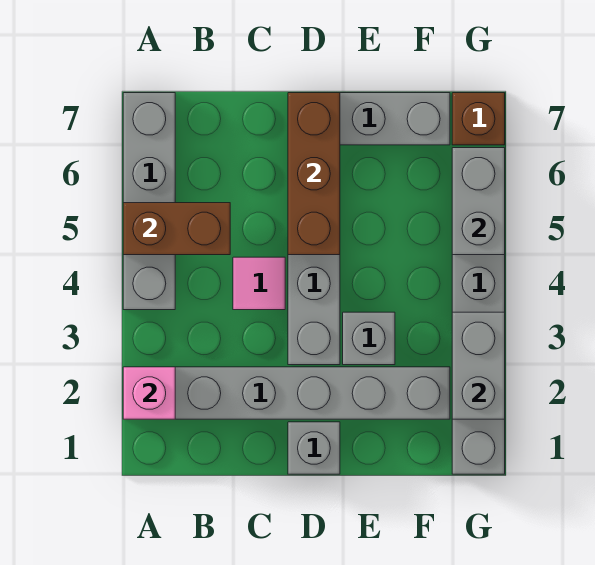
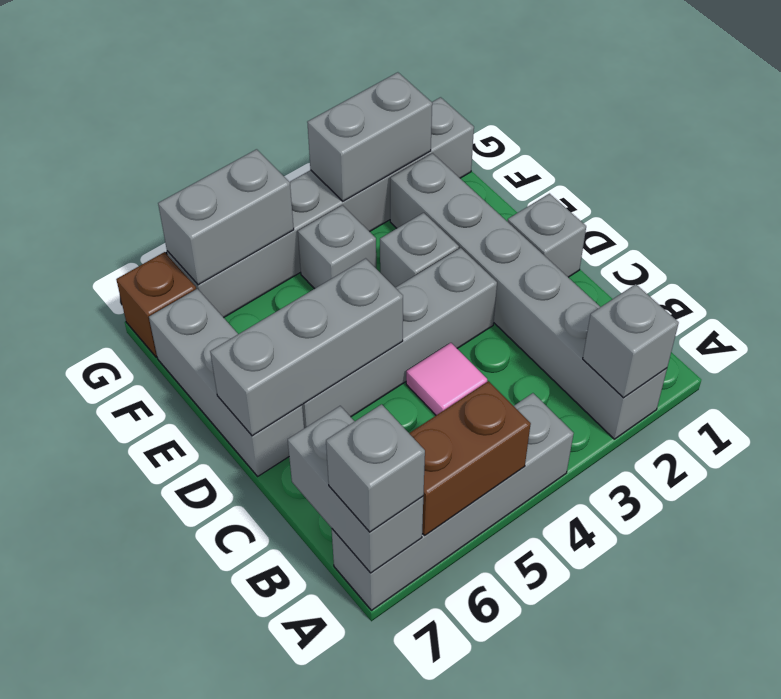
pink 1x1 brick [123,367,175,419] -> grey 1x1 brick [583,284,679,398]
brown 1x2 brick [123,203,230,255] -> brown 1x2 brick turned to [409,381,531,535]
none -> grey 1x2 brick [288,406,423,573]
none -> grey 1x1 brick [326,404,425,532]
brown 1x3 brick [288,93,340,255] -> grey 1x3 brick [210,258,403,436]
none -> grey 1x1 brick [298,205,376,289]

